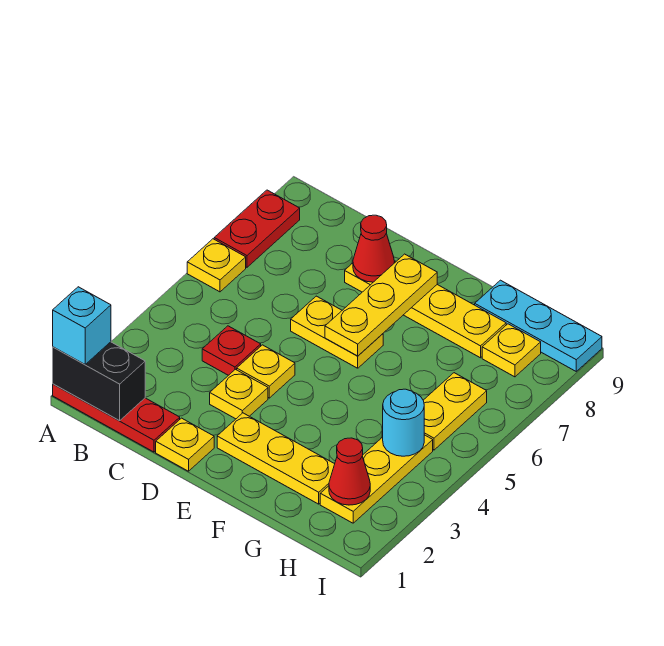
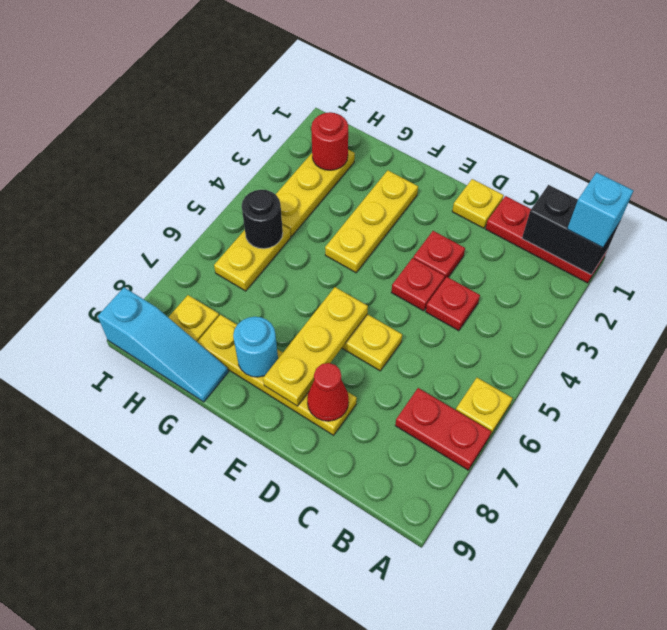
red 1x2 plate [214,190,300,267] -> red 1x2 plate turned to [395,388,491,470]
yellow 1x1 plate [210,369,268,419] -> red 1x1 plate [413,231,465,280]
yellow 1x1 plate [237,345,295,398] -> red 1x1 plate [391,258,445,311]
yellow 1x3 plate [217,413,335,504] -> yellow 1x3 plate turned to [325,170,418,273]
cyan 1x3 plate [475,280,602,371] -> cyan 1x3 slope [98,287,228,402]
red 1x1 cone [329,438,370,505] -> red 1x1 round brick [311,112,348,170]
cyan 1x1 round brick [383,389,424,456] -> cyan 1x1 round brick moved to [233,317,278,377]
none -> black 1x1 round brick [242,190,283,249]

